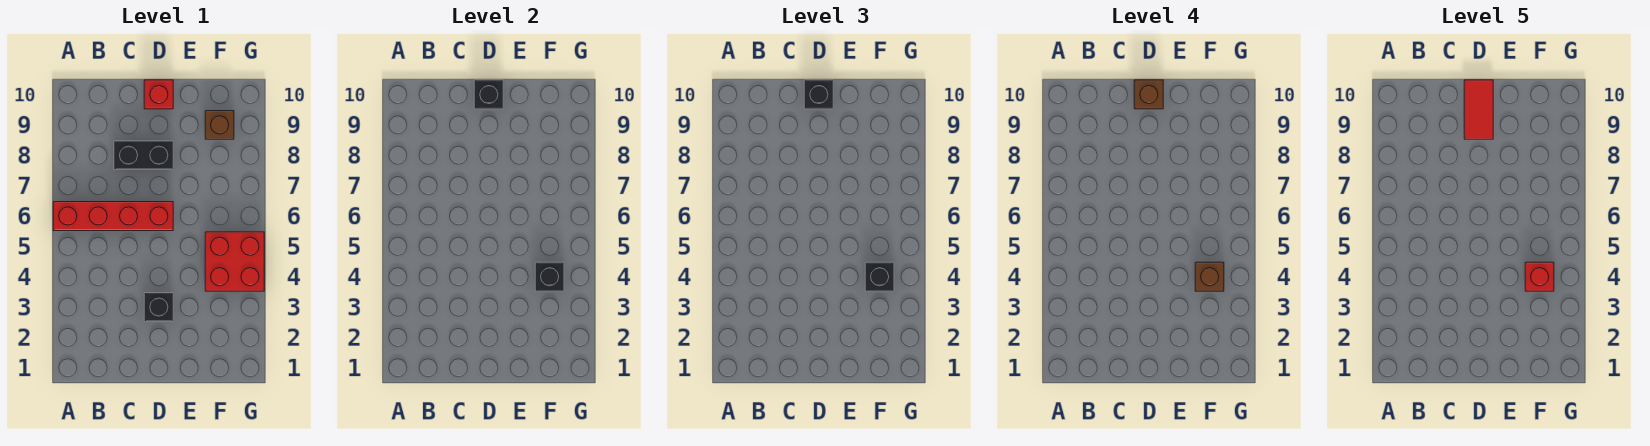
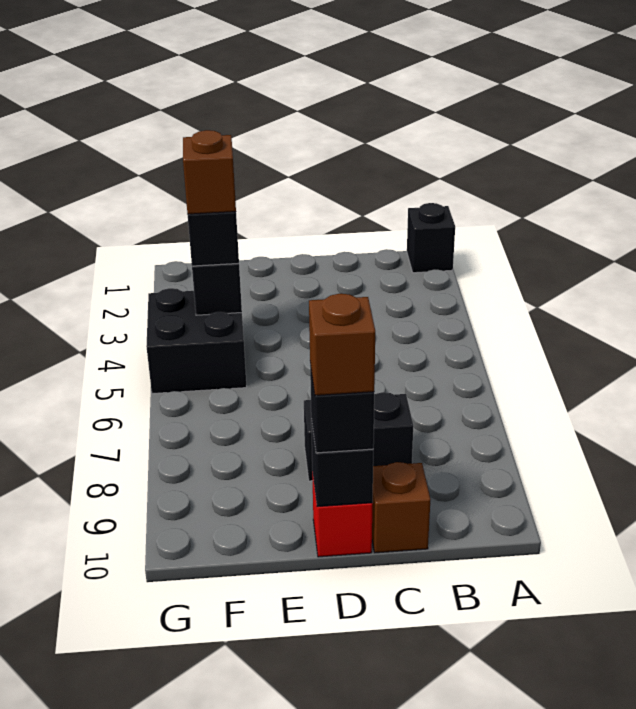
red 1x4 brick [53,202,173,231] -> none
black 1x1 brick [144,293,173,322] -> black 1x1 brick moved to [407,203,455,273]
red 1x2 tile [1464,80,1493,139] -> none
red 2x2 brick [205,232,264,291] -> black 2x2 brick [146,288,247,394]
red 1x1 brick [1525,262,1554,291] -> none
brown 1x1 brick [205,111,234,139] -> brown 1x1 brick moved to [372,462,430,553]

